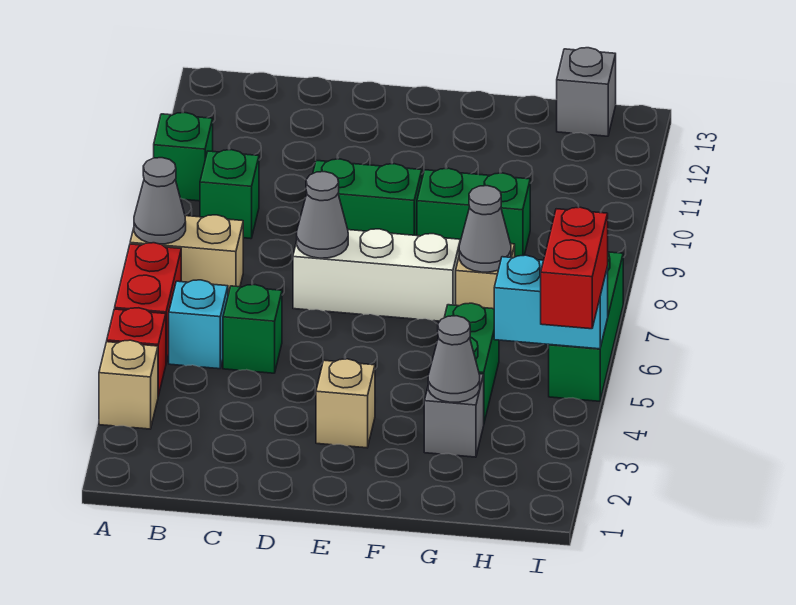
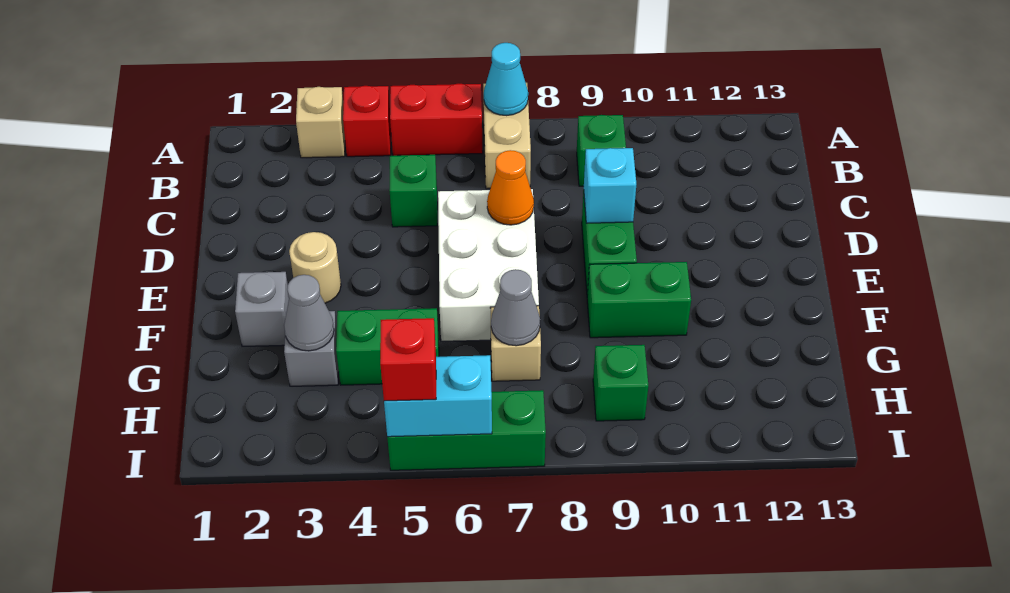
grey 1x1 cone [134,158,186,244] -> cyan 1x1 cone [483,43,528,116]
green 1x1 brick [154,113,213,201] -> green 1x1 brick moved to [593,345,648,421]
cyan 1x1 brick [169,280,228,369] -> cyan 1x1 brick moved to [584,148,636,223]
white 1x3 brick [293,229,460,321] -> white 2x3 brick [438,189,539,341]
grey 1x1 cone [297,172,348,258] -> orange 1x1 cone [487,150,534,225]
tan 1x1 brick [316,359,375,448] -> tan 1x1 round brick [289,232,341,303]
green 1x2 brick [417,168,530,257] -> green 1x2 brick turned to [587,262,691,338]
cyan 1x2 brick [494,255,608,349] -> cyan 1x2 brick turned to [384,355,492,437]
grey 1x1 brick [557,48,616,136] -> grey 1x1 brick moved to [235,272,289,346]
red 1x2 brick [541,207,608,329] -> red 1x1 brick [380,318,436,401]

